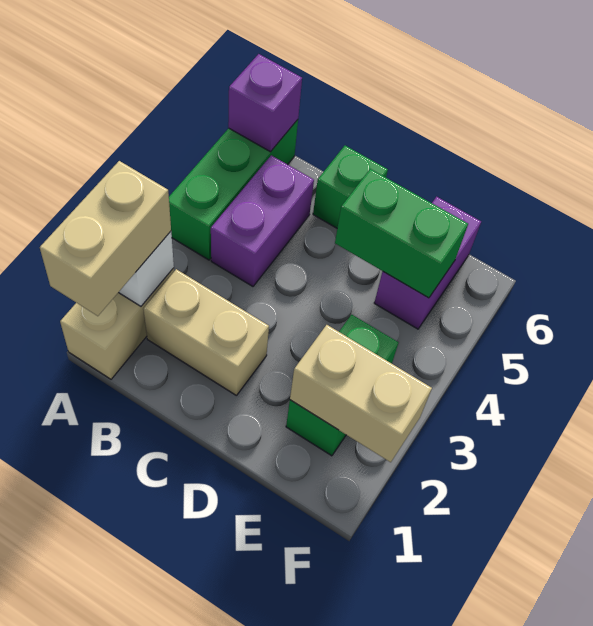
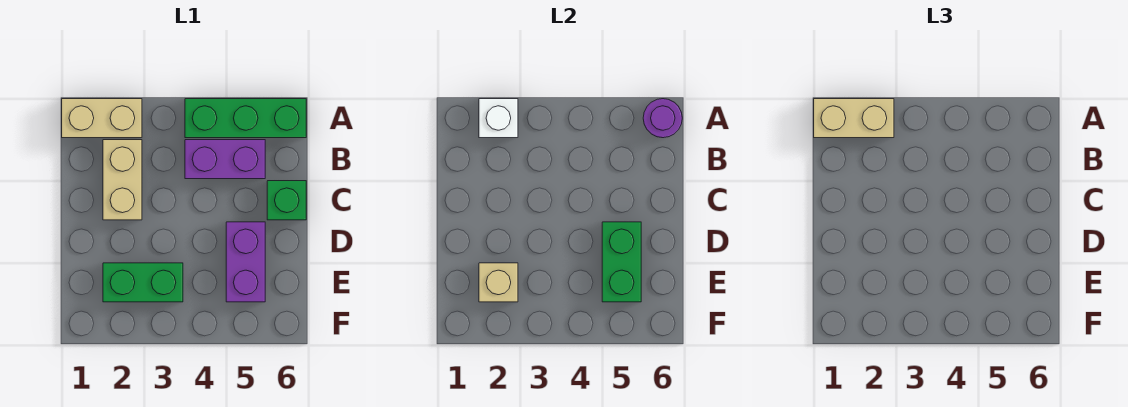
purple 1x1 brick [228,54,302,152] -> purple 1x1 round brick [643,99,682,138]
tan 1x2 brick [290,325,432,462] -> tan 1x1 brick [479,263,518,302]
purple 1x2 brick [374,197,481,329] -> purple 1x2 brick turned to [226,222,265,302]

